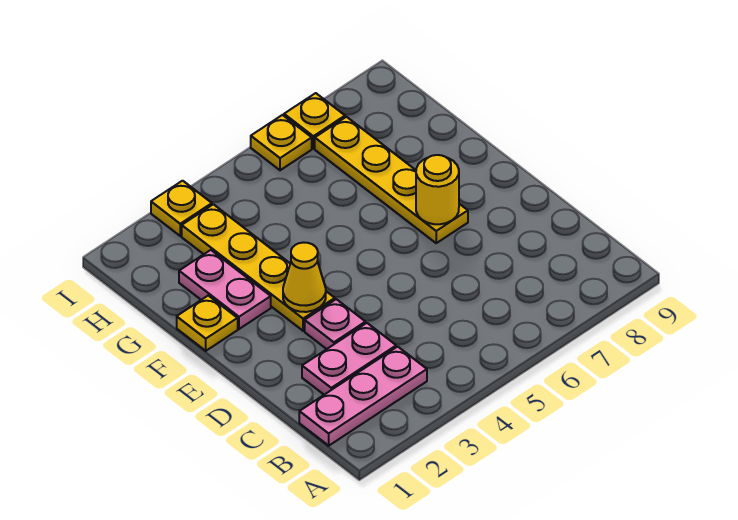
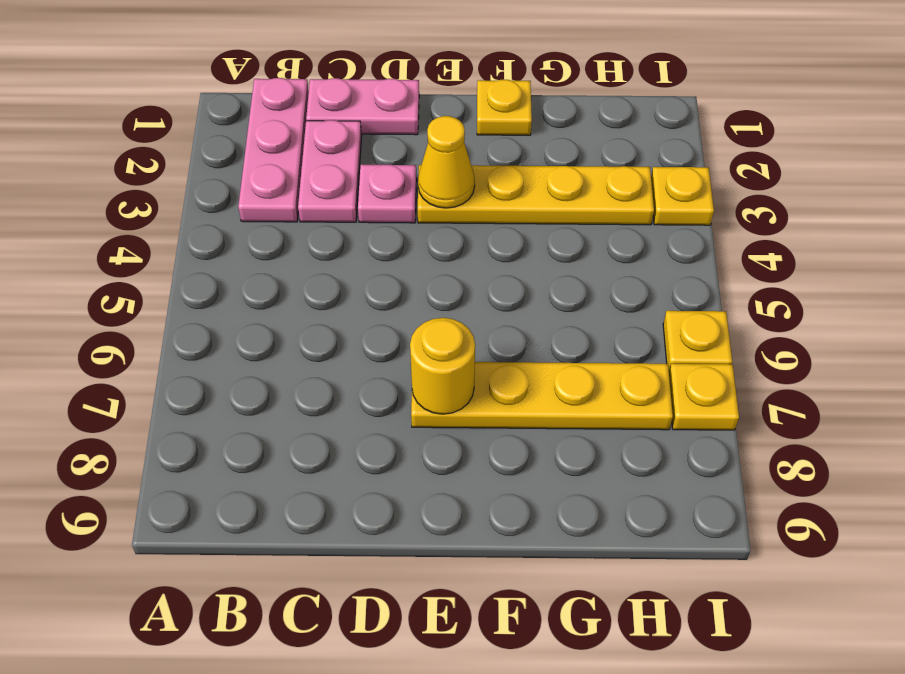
pink 1x2 plate [179,250,271,329] -> pink 1x2 plate moved to [306,78,419,135]

